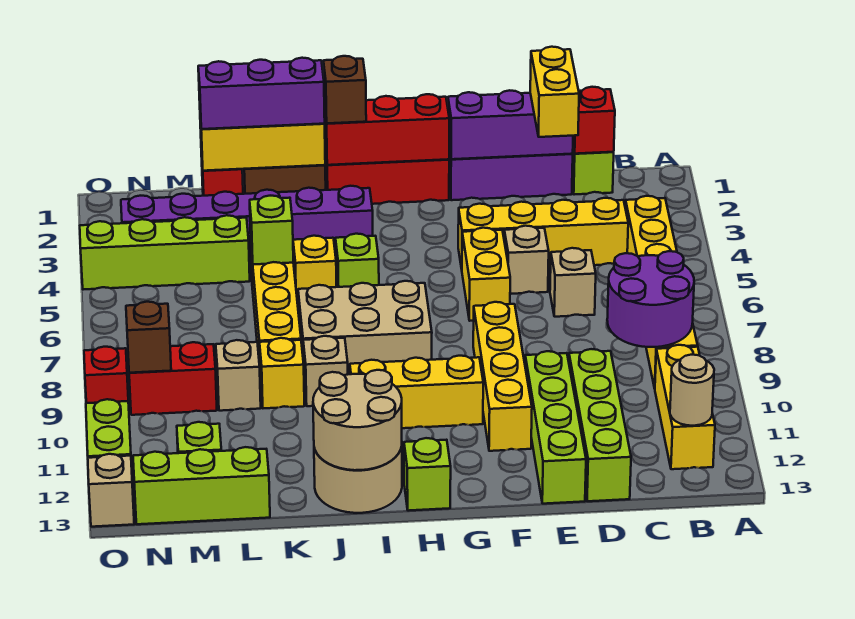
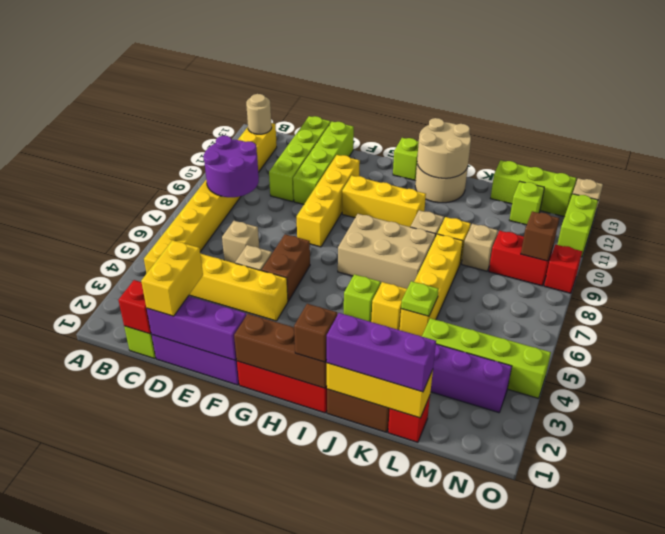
yellow 1x2 brick [462,228,510,321] -> brown 1x2 brick [262,234,310,301]
red 1x3 brick [324,94,449,165] -> brown 1x3 brick [234,314,327,388]
lime 1x1 brick [250,196,293,265] -> lime 1x1 plate [401,281,439,316]

